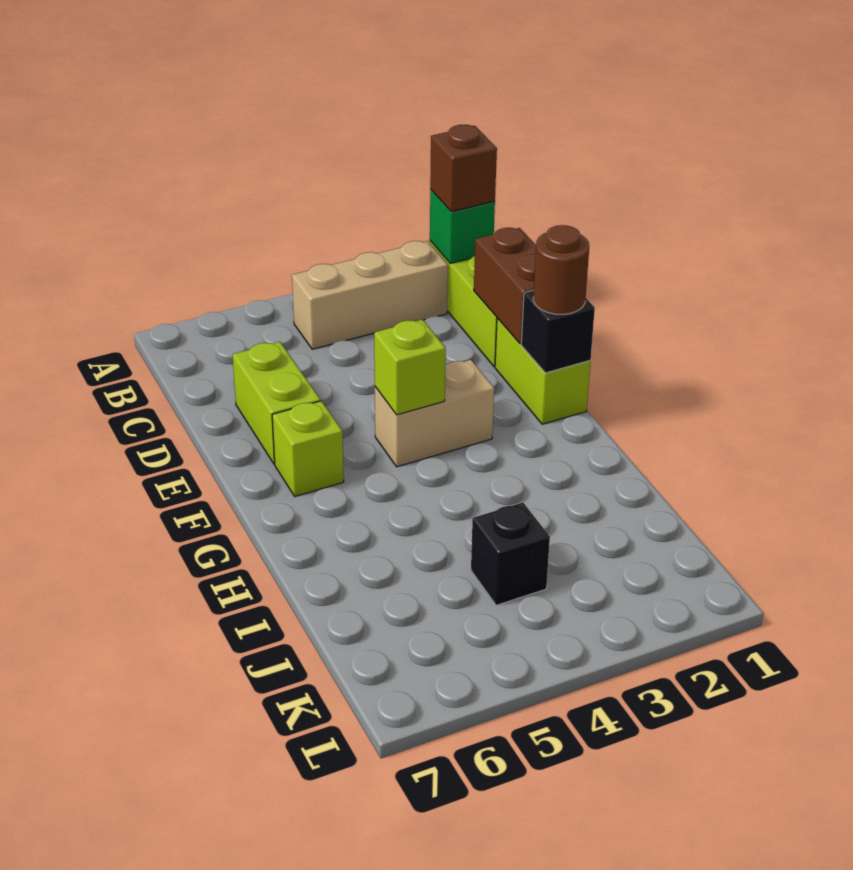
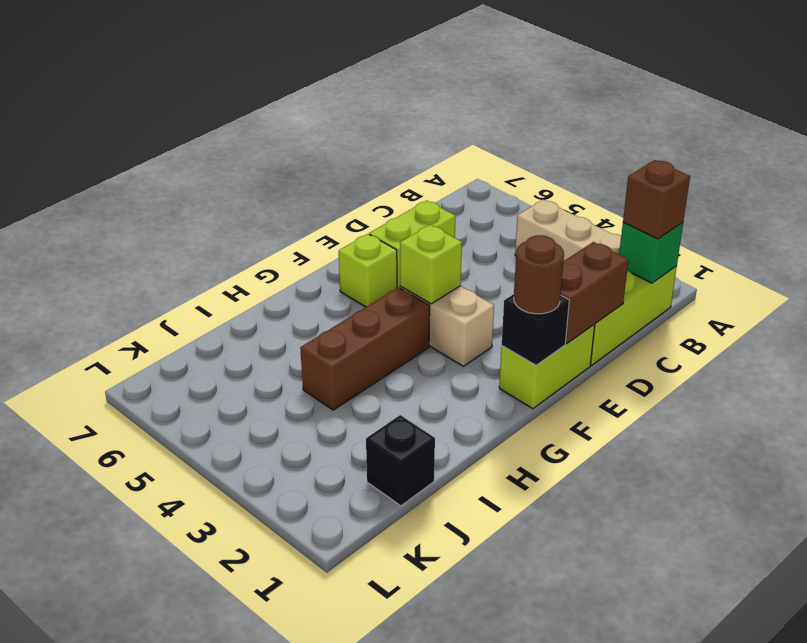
none -> brown 1x3 brick [300,287,430,410]
black 1x1 brick [471,503,550,605] -> black 1x1 brick moved to [366,415,435,506]

